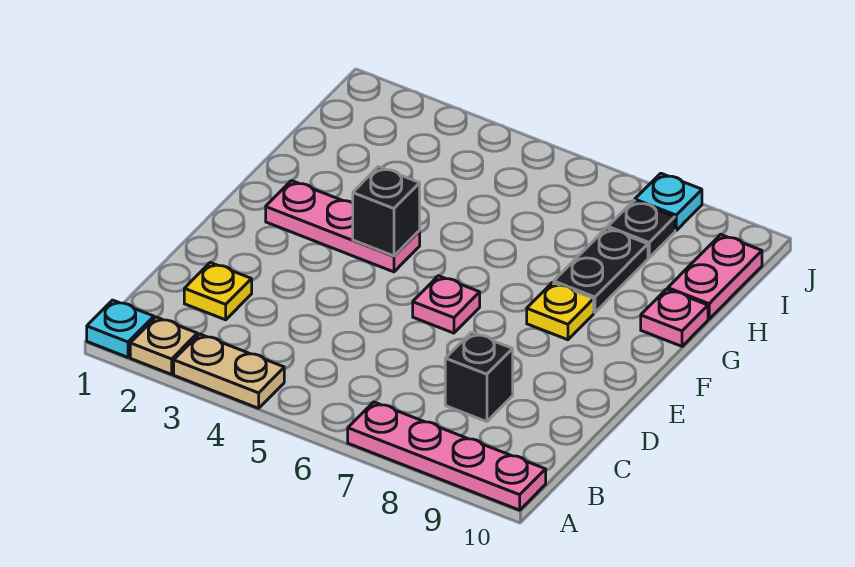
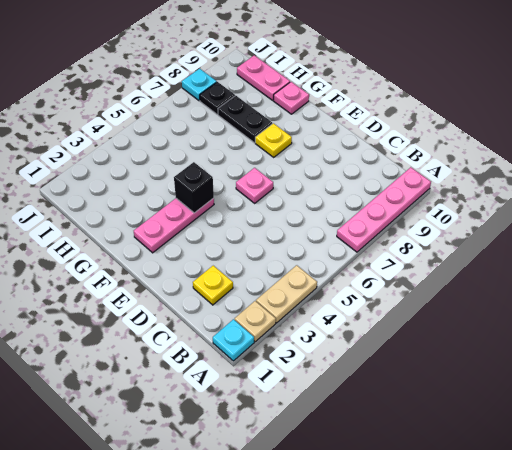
black 1x1 brick [445,332,513,422] -> none

